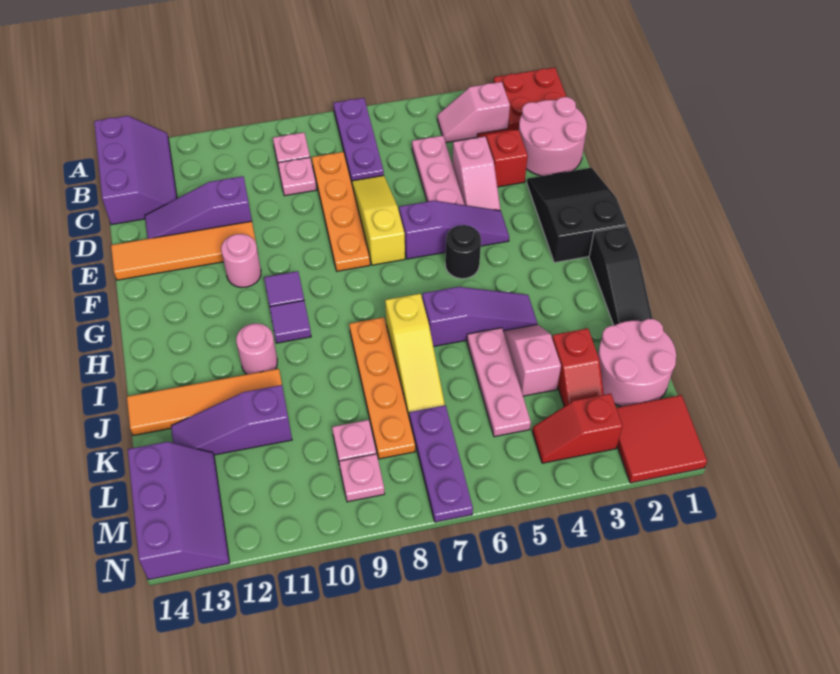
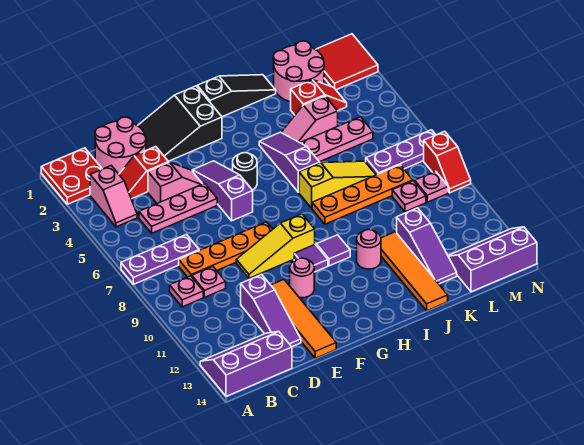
yellow 1x3 slope [352,176,405,265] -> yellow 1x3 slope moved to [236,214,315,278]
red 1x2 slope [532,394,622,463] -> red 1x2 slope moved to [424,131,471,193]

